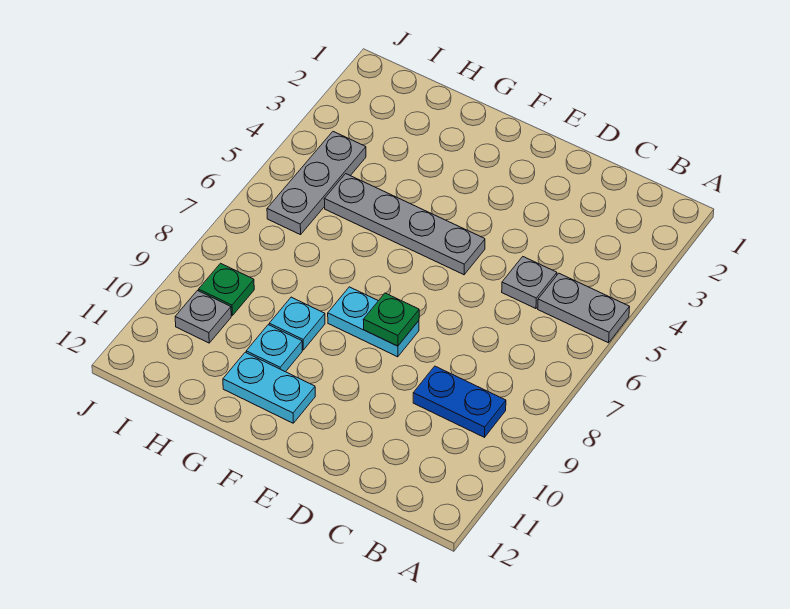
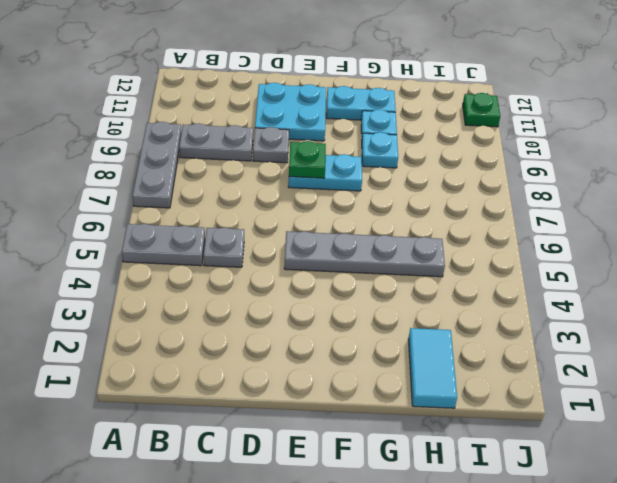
blue 1x2 plate [413,366,506,437] -> grey 1x2 plate [179,123,253,161]
none -> cyan 2x2 plate [255,83,326,141]
none -> cyan 1x2 tile [408,328,457,408]
grey 1x3 plate [267,132,366,235] -> grey 1x3 plate moved to [133,122,181,208]
green 1x1 plate [199,263,254,315] -> green 1x1 plate moved to [463,93,500,127]
grey 1x1 plate [175,291,231,343] -> grey 1x1 plate moved to [253,127,289,163]

